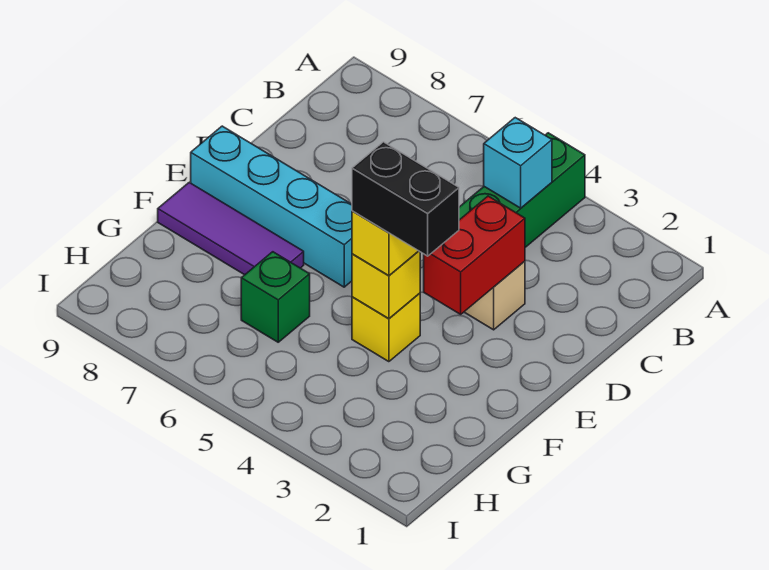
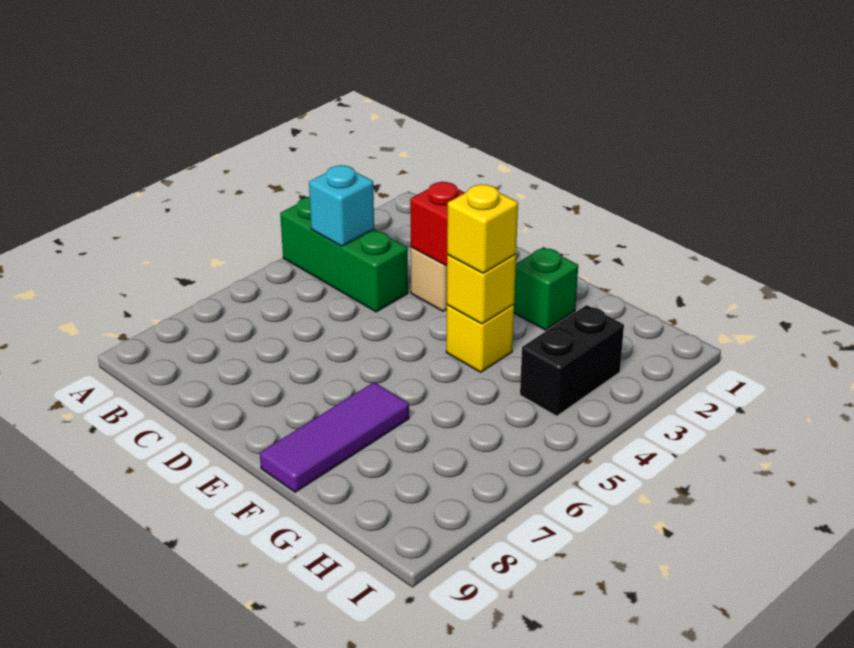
cyan 1x4 brick [191,126,352,287] -> none
black 1x2 brick [352,142,459,256] -> black 1x2 brick moved to [520,305,624,416]
green 1x1 brick [241,252,310,342] -> green 1x1 brick moved to [514,247,578,330]

